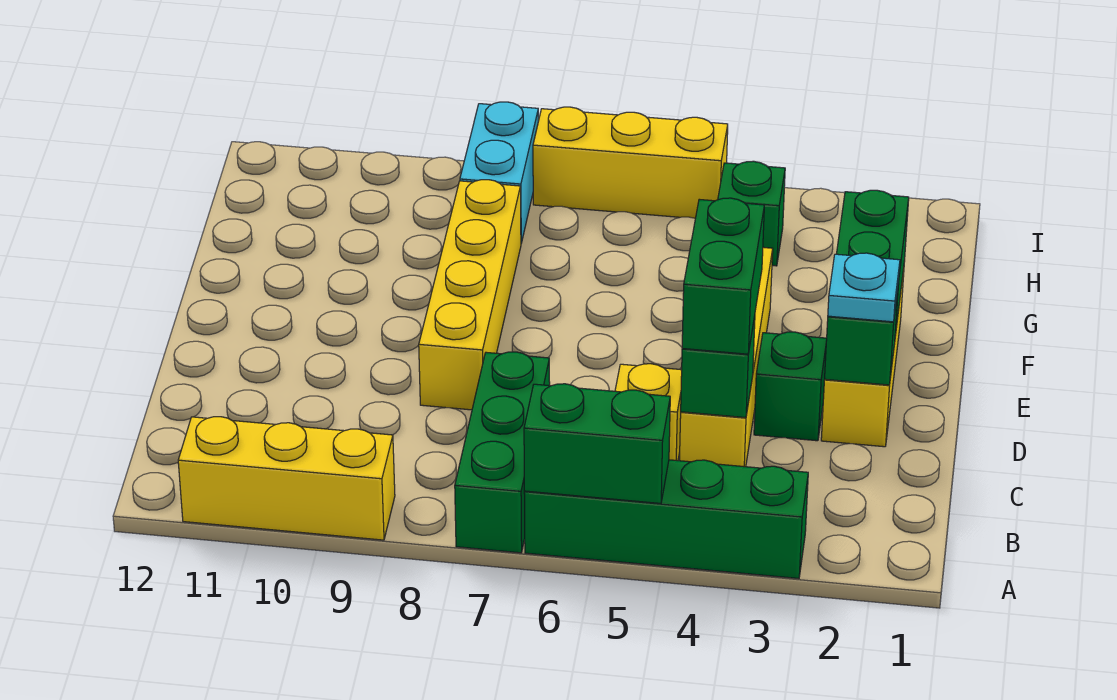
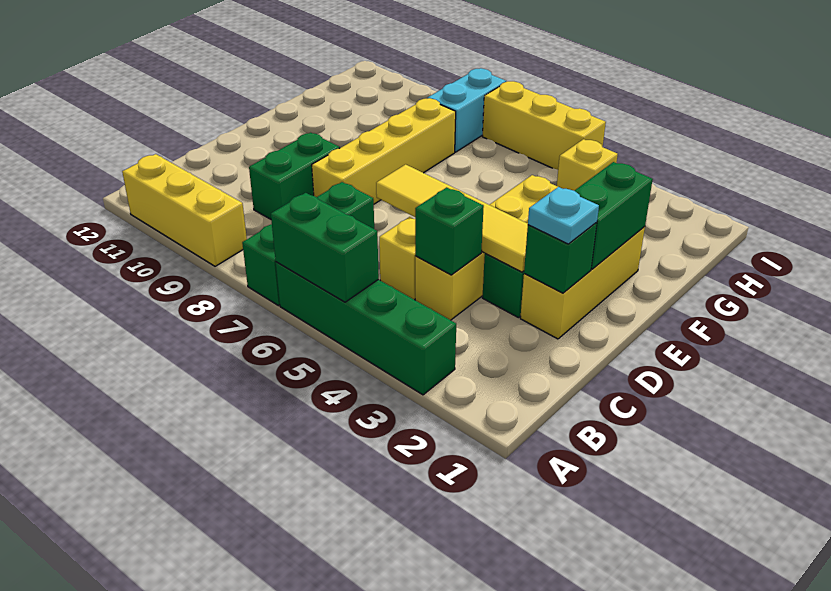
green 1x2 brick [682,198,764,354] -> green 1x2 brick moved to [249,133,340,219]
none -> yellow 1x4 tile [376,164,528,272]
green 1x1 brick [718,161,785,266] -> yellow 1x1 brick [557,139,618,191]

